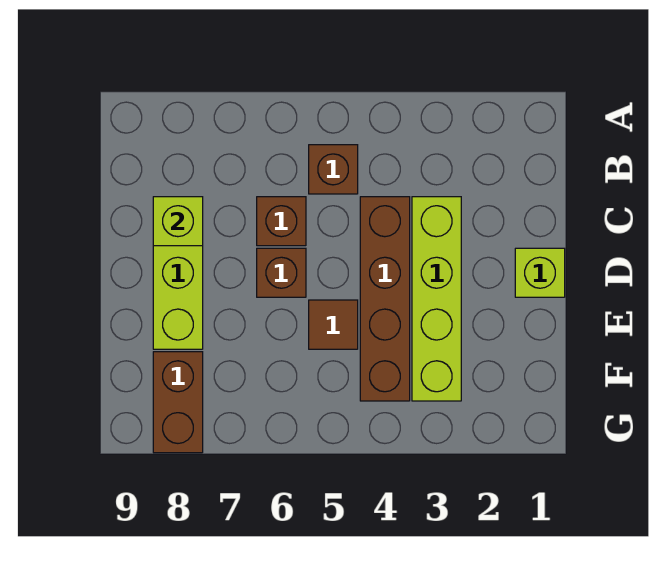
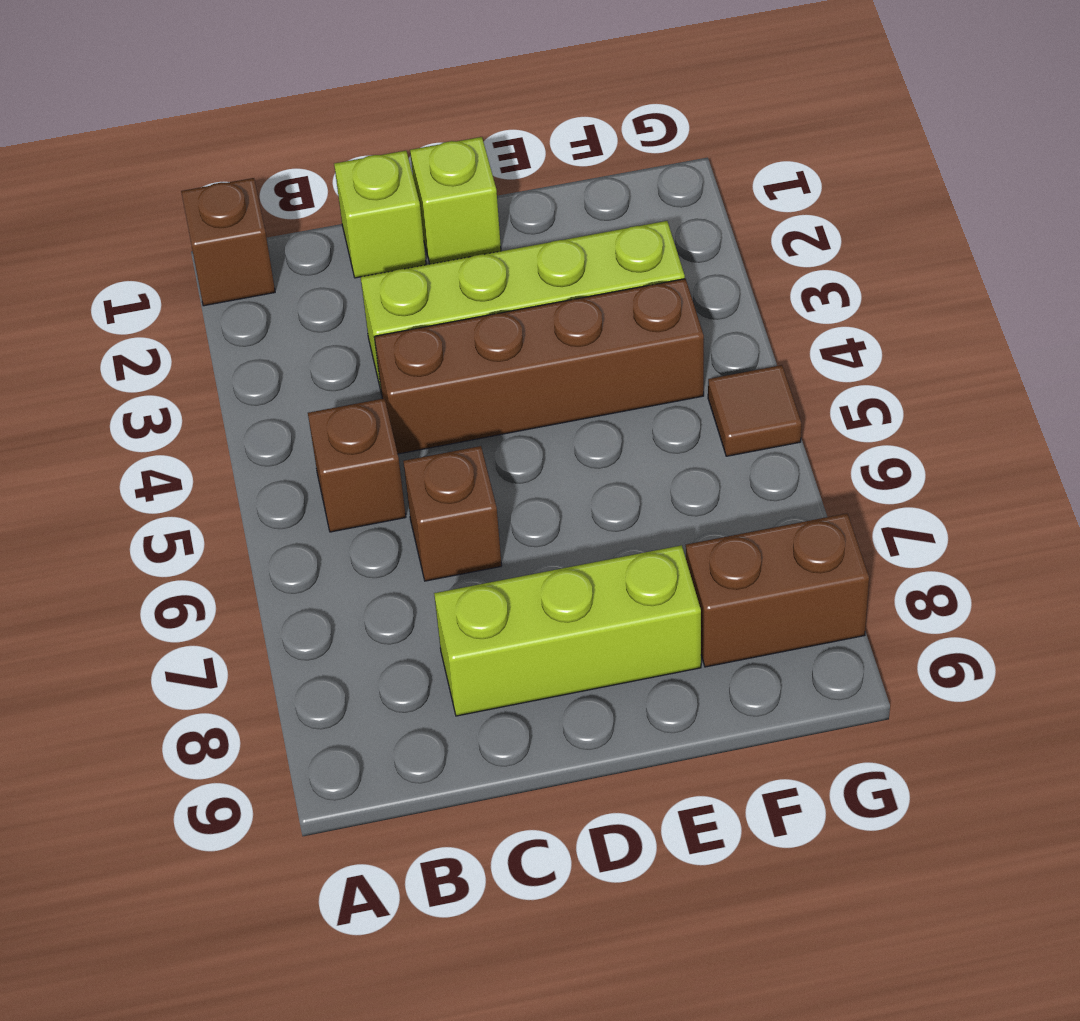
lime 1x1 brick [153,197,203,246] -> lime 1x1 brick moved to [334,151,426,278]
brown 1x1 brick [257,248,306,297] -> brown 1x1 brick moved to [181,178,275,306]
brown 1x1 tile [309,300,358,349] -> brown 1x1 tile moved to [708,365,801,456]

